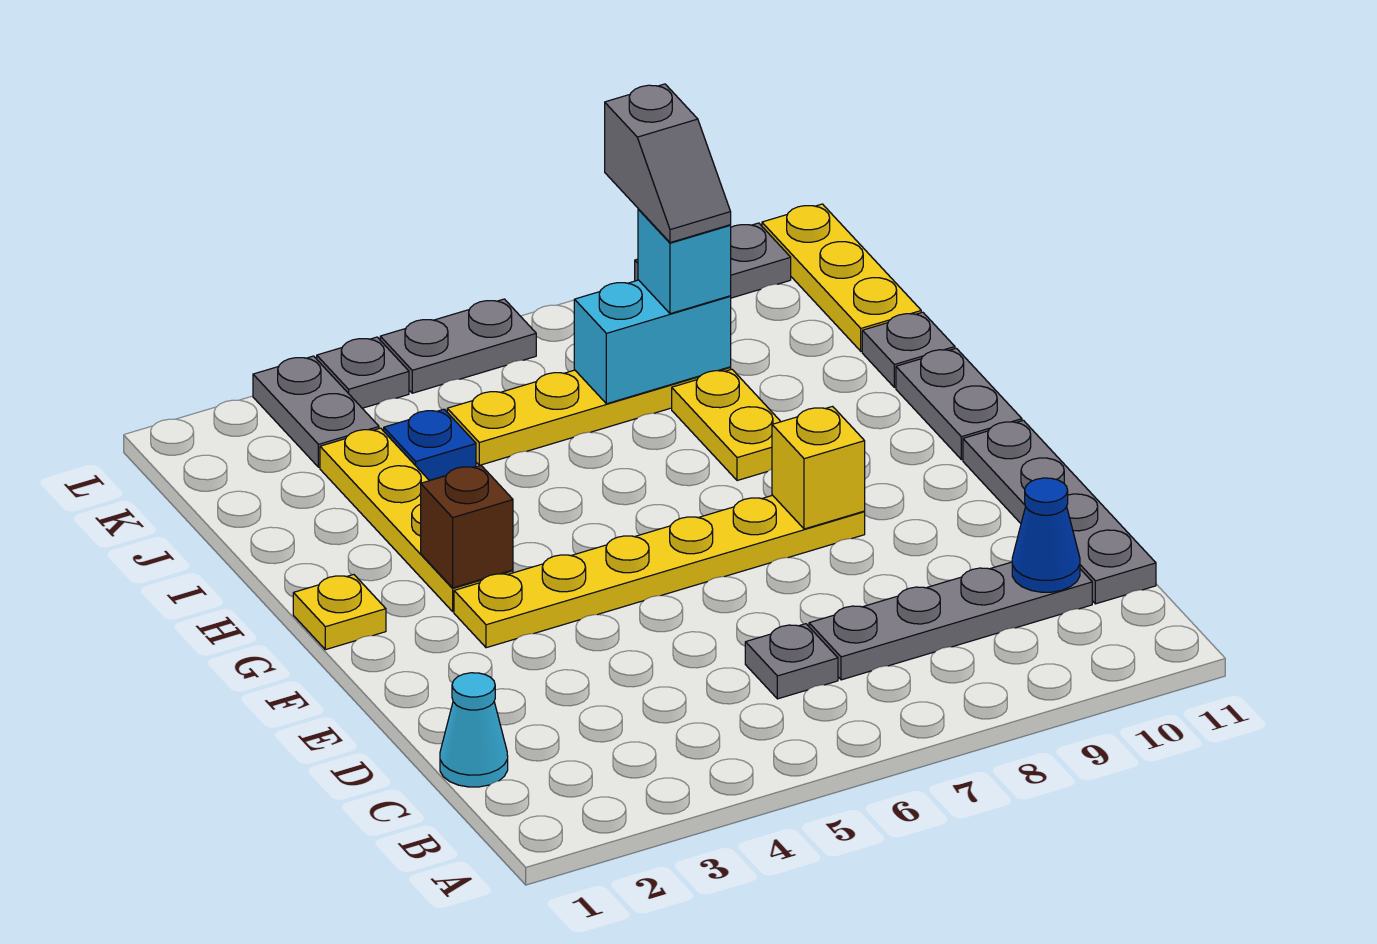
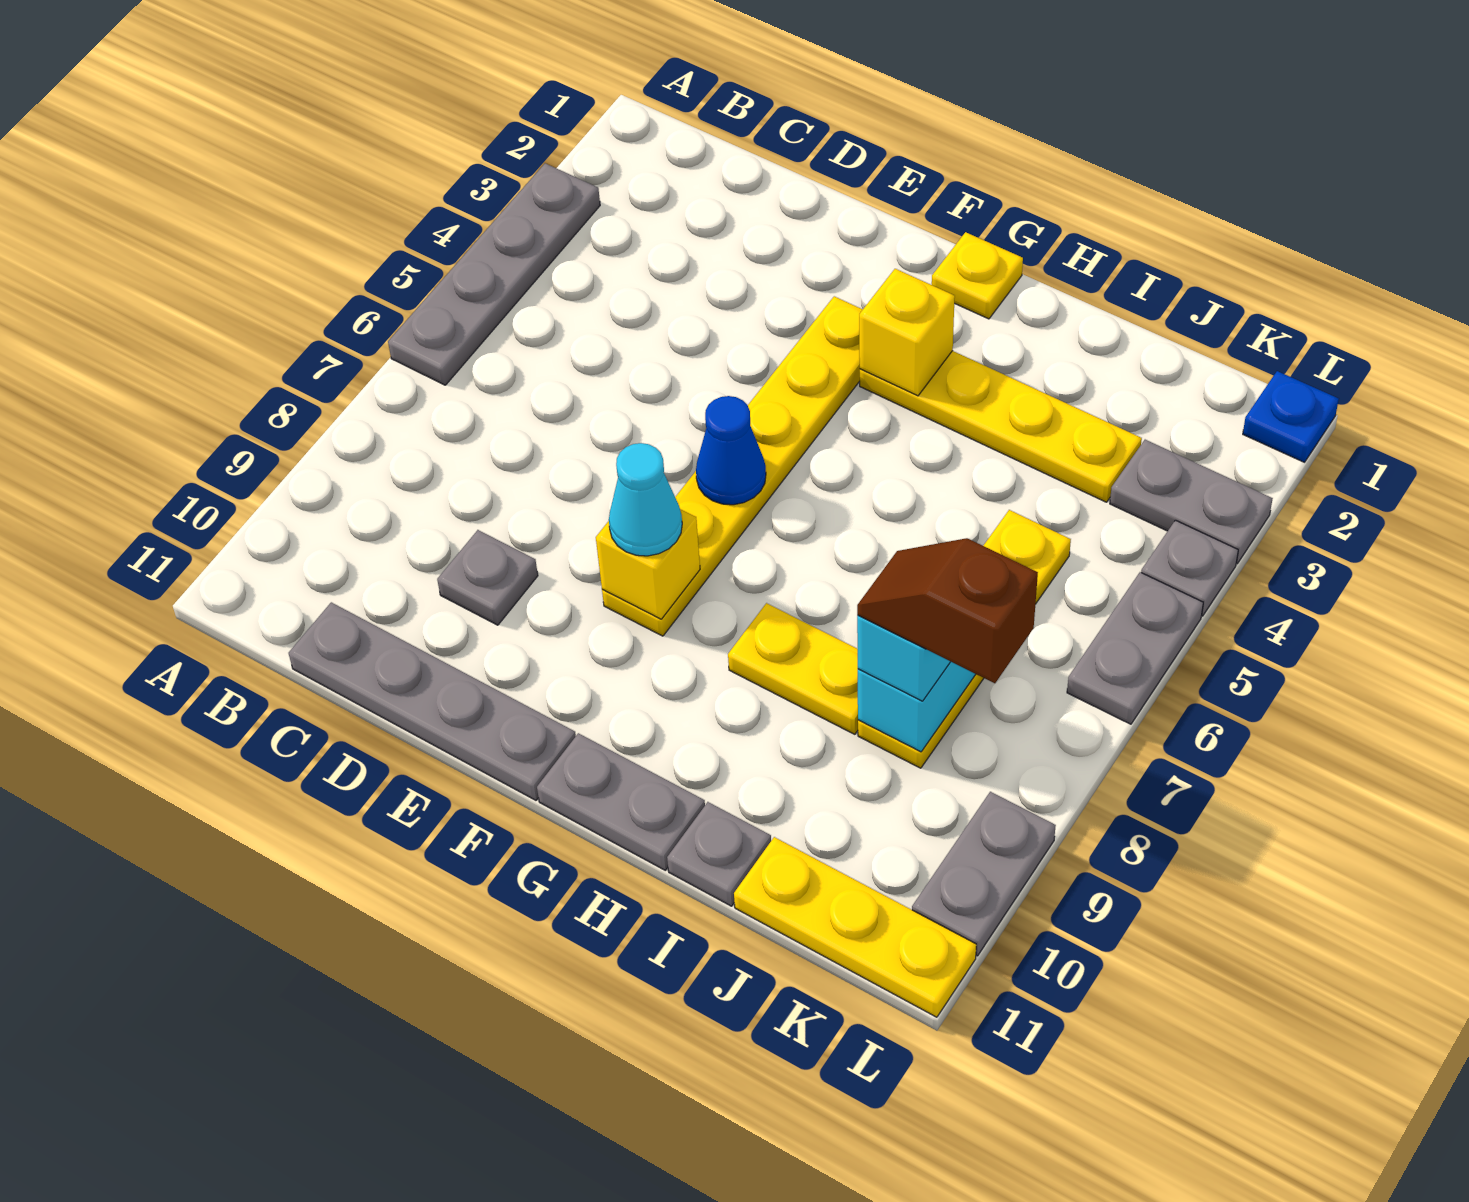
cyan 1x1 cone [440,673,508,787] -> cyan 1x1 cone moved to [609,443,682,556]
grey 1x1 plate [745,624,838,699] -> grey 1x1 plate moved to [437,530,538,625]
grey 1x4 plate [809,562,1092,680] -> grey 1x4 plate moved to [388,163,600,385]
blue 1x1 cone [1012,478,1080,592] -> blue 1x1 cone moved to [696,396,766,505]
brown 1x1 brick [421,465,513,588] -> yellow 1x1 brick [859,269,955,396]
blue 1x1 plate [384,409,476,481] -> blue 1x1 plate moved to [1243,371,1339,462]
grey 1x2 slope [605,84,731,243] -> brown 1x2 slope [857,538,1038,683]

